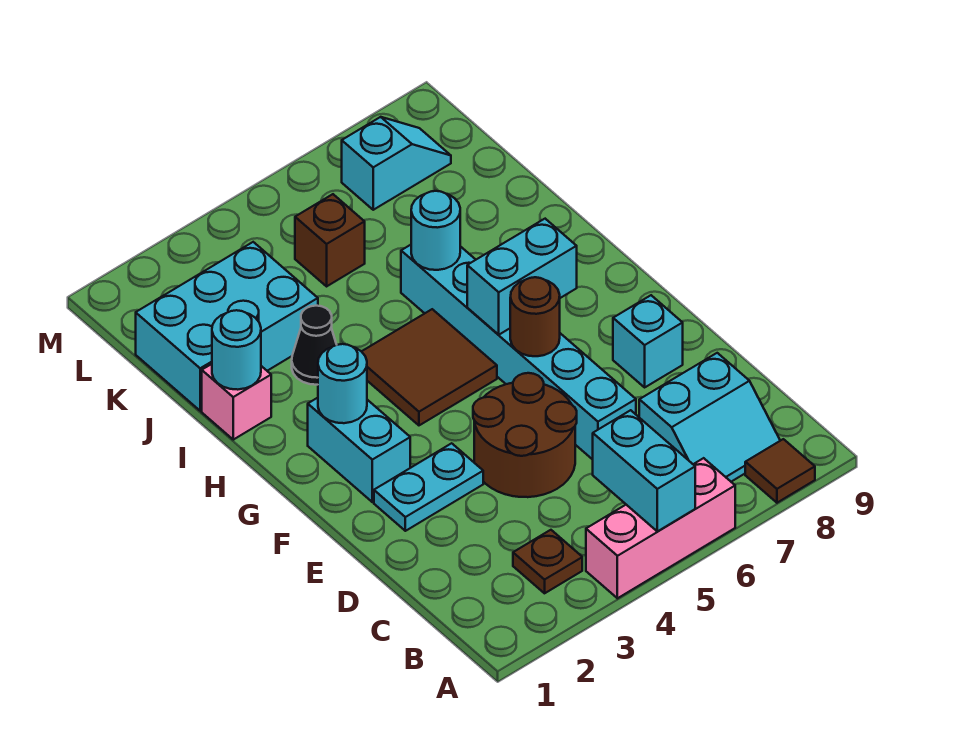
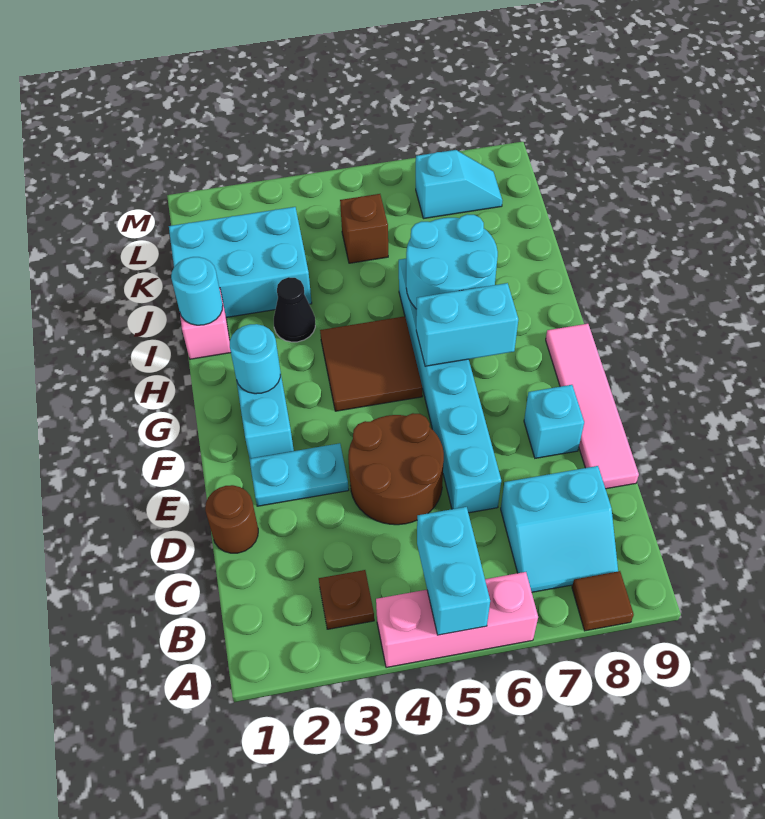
none -> pink 1x4 tile [546,324,639,489]
brown 1x1 round brick [510,277,560,356] -> brown 1x1 round brick moved to [205,485,258,553]
cyan 1x1 round brick [411,191,460,270] -> cyan 2x2 round brick [406,214,498,309]

